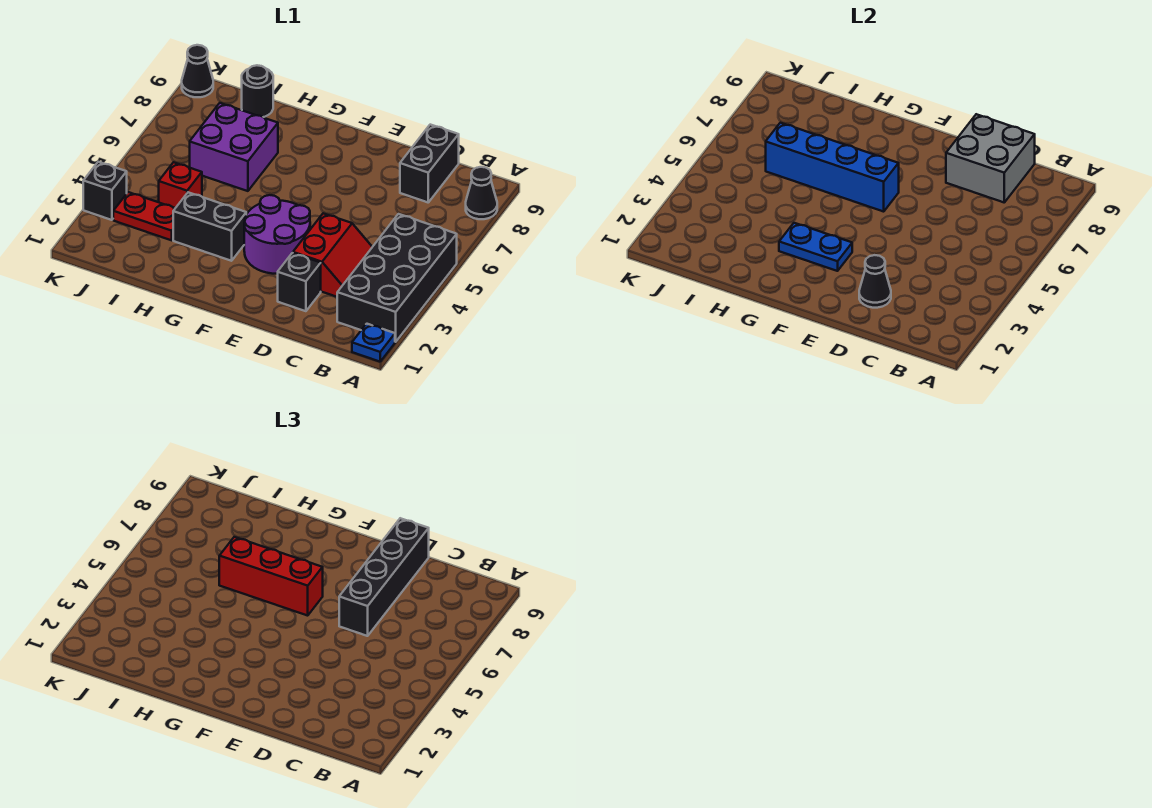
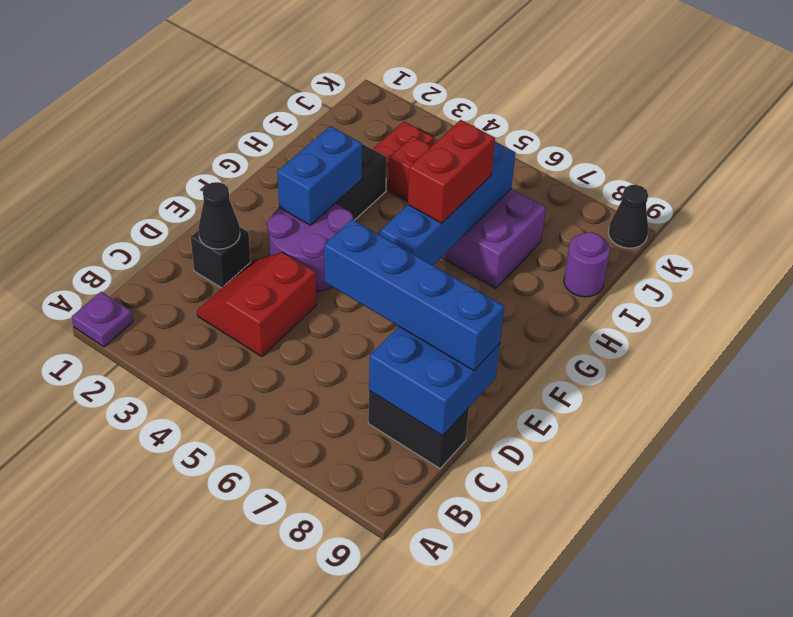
blue 1x1 plate [352,324,395,362] -> purple 1x1 plate [72,292,133,347]
black 2x4 brick [337,214,457,342] -> none
black 1x1 cone [466,167,497,219] -> none
red 2x2 slope [293,213,372,297] -> red 2x2 slope turned to [197,252,316,356]
grey 2x2 brick [946,114,1035,202] -> blue 2x2 brick [369,327,500,436]
black 1x4 brick [339,518,429,636] -> blue 1x4 brick [324,219,504,371]
blue 1x2 plate [779,223,852,271] -> blue 1x2 brick [277,126,362,225]
red 1x3 brick [219,537,323,616] -> red 1x2 brick [408,120,495,223]
black 1x1 round brick [242,65,273,117] -> purple 1x1 round brick [564,232,610,297]
black 1x1 brick [83,162,127,220] -> none

